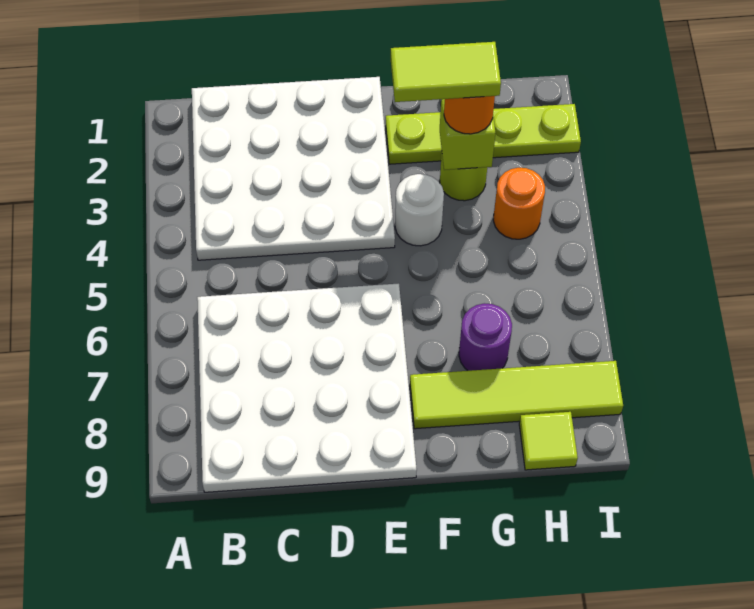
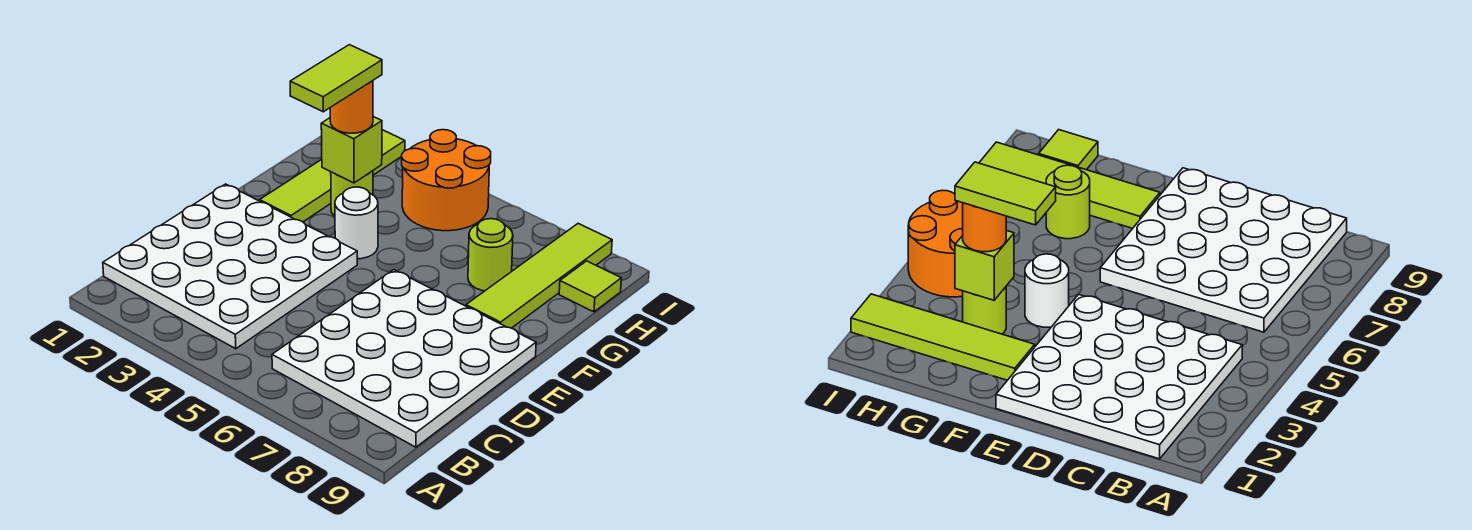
lime 1x4 plate [386,104,581,164] -> lime 1x4 tile [260,130,405,222]
purple 1x1 round brick [459,303,512,371] -> lime 1x1 round brick [468,219,513,291]
orange 1x1 round brick [493,168,545,239] -> orange 2x2 round brick [402,130,491,231]

